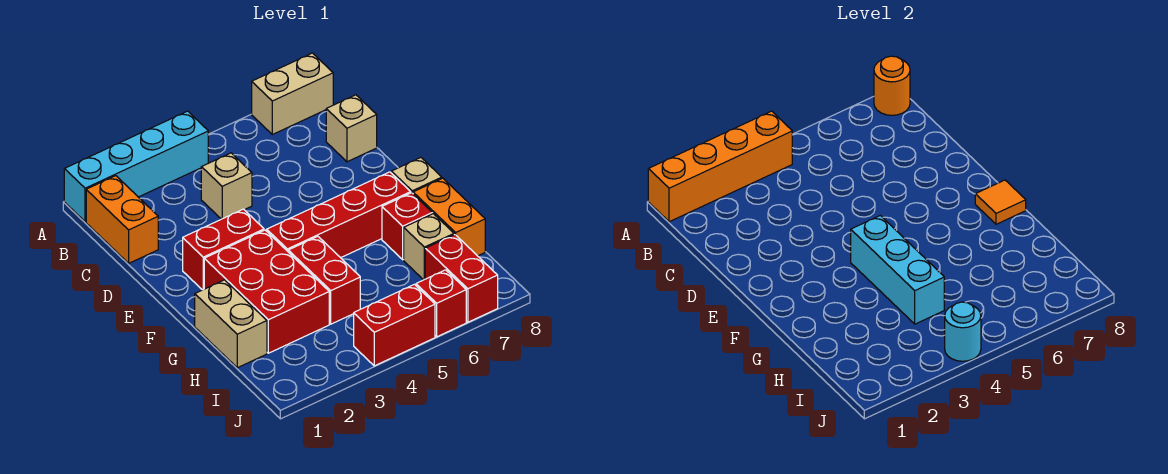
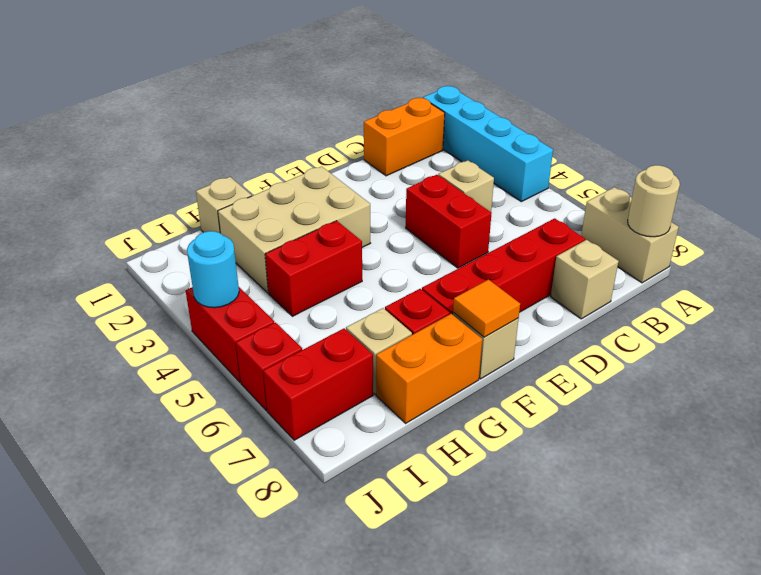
orange 1x4 brick [648,111,792,222] -> none
orange 1x1 round brick [874,56,910,115] -> tan 1x1 round brick [628,165,680,237]
red 1x2 brick [183,209,264,290] -> red 1x2 brick moved to [406,175,492,268]
red 2x3 brick [204,230,329,353] -> tan 2x3 brick [218,166,370,293]
red 1x4 brick [267,172,411,258] -> red 1x4 brick turned to [422,218,585,315]
cyan 1x3 brick [851,216,944,324] -> none
tan 1x2 brick [195,280,267,368] -> tan 1x1 brick [196,177,251,233]

